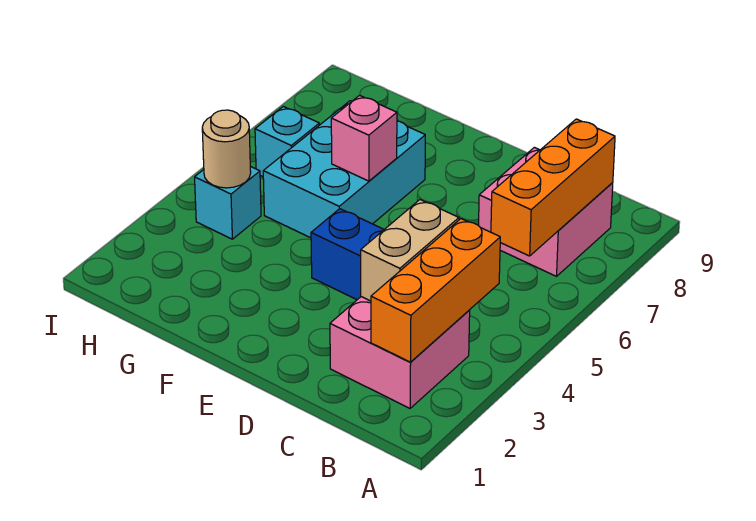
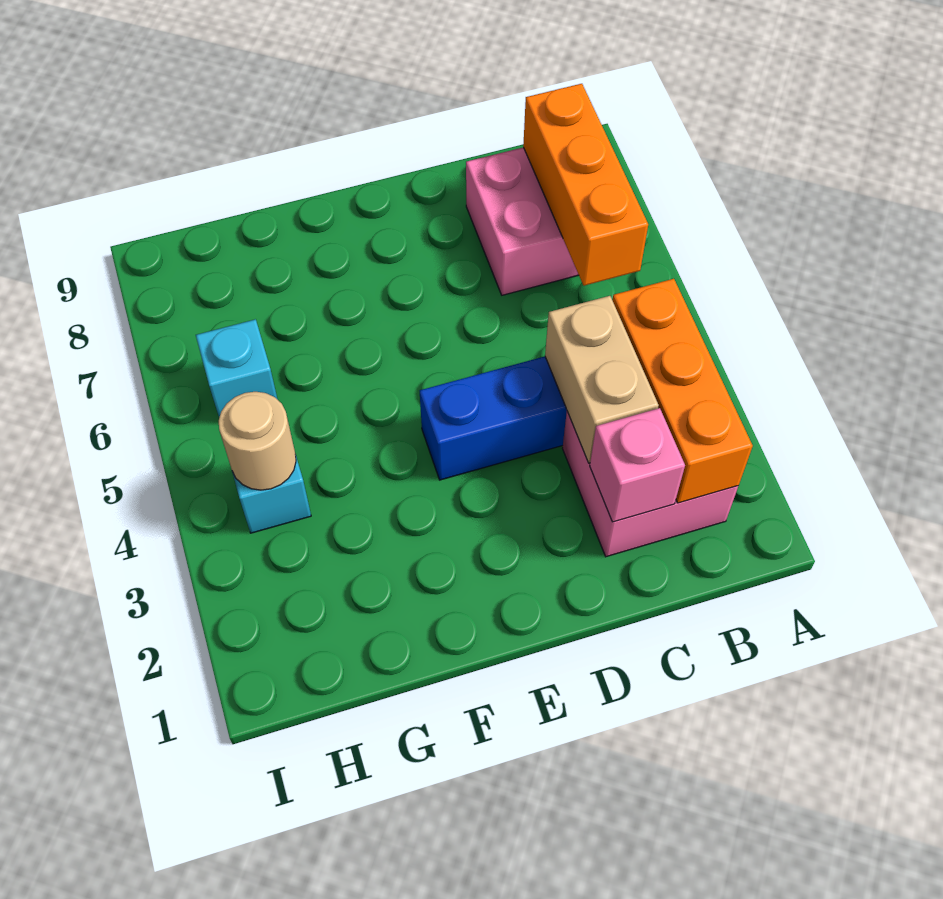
cyan 2x3 brick [263,101,425,238] -> none
pink 1x1 brick [331,95,397,181] -> pink 1x1 brick moved to [590,408,685,522]

